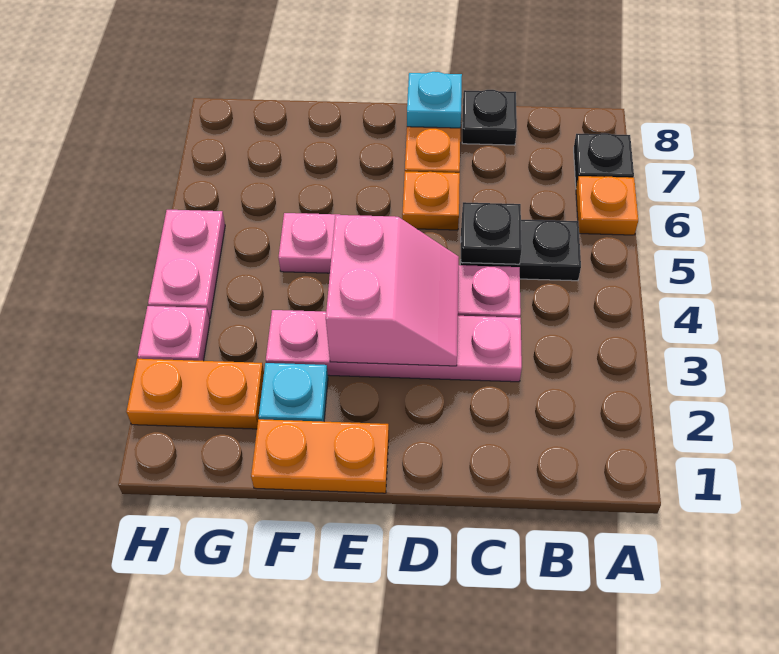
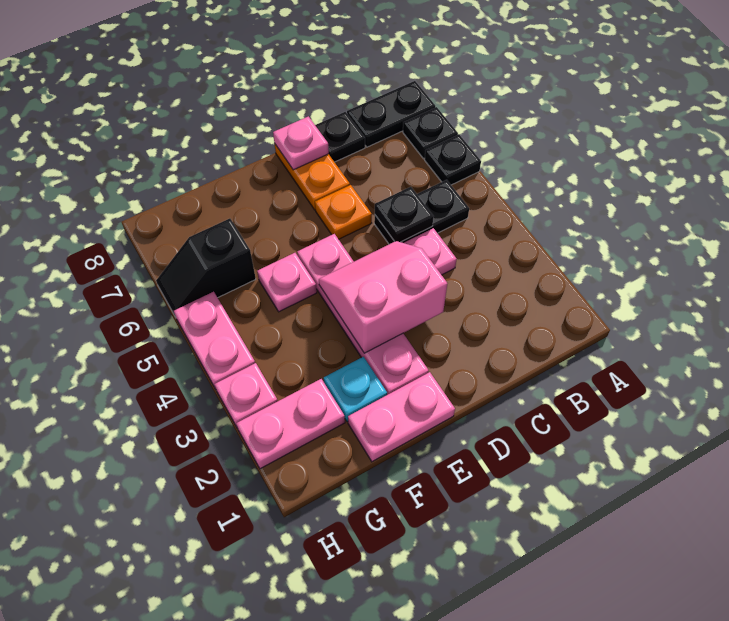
orange 1x1 plate [576,176,638,235] -> black 1x1 plate [425,134,481,185]
none -> black 1x2 plate [347,81,435,147]
pink 1x4 plate [266,310,522,382] -> pink 1x4 plate turned to [297,234,429,395]
pink 2x2 slope [326,215,459,366] -> pink 2x2 slope turned to [319,241,447,353]
cyan 1x1 plate [407,72,462,128] -> pink 1x1 plate [273,116,329,170]
orange 1x2 plate [251,419,389,493] -> pink 1x2 plate [348,372,455,462]
orange 1x2 plate [126,359,264,429] -> pink 1x2 plate [236,379,345,469]
none -> black 1x2 slope [156,219,256,317]

